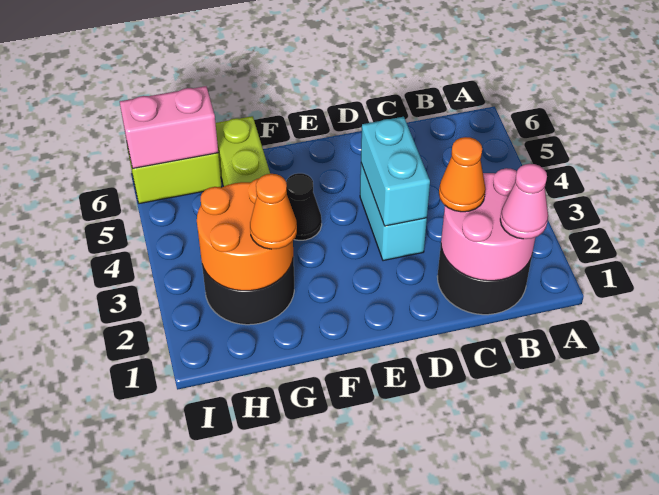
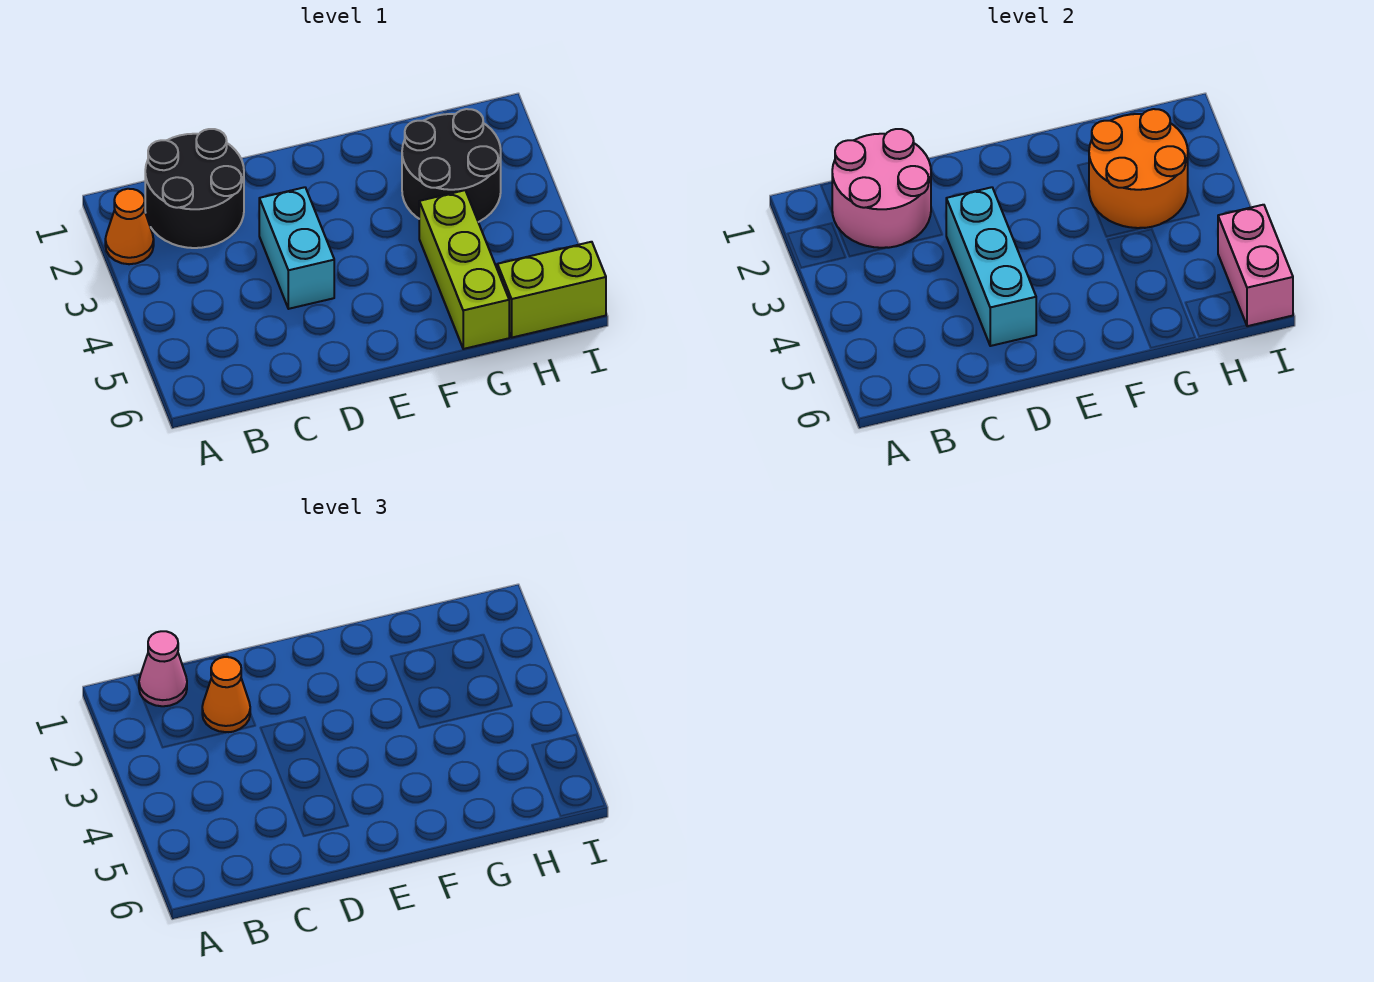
cyan 1x2 brick [361,117,430,226] -> cyan 1x3 brick [946,187,1036,346]
black 1x1 cone [286,173,322,240] -> none
orange 1x1 cone [250,174,297,249] -> orange 1x1 cone moved to [105,189,154,264]
pink 1x2 brick [120,86,218,169] -> pink 1x2 brick turned to [1218,205,1293,326]

